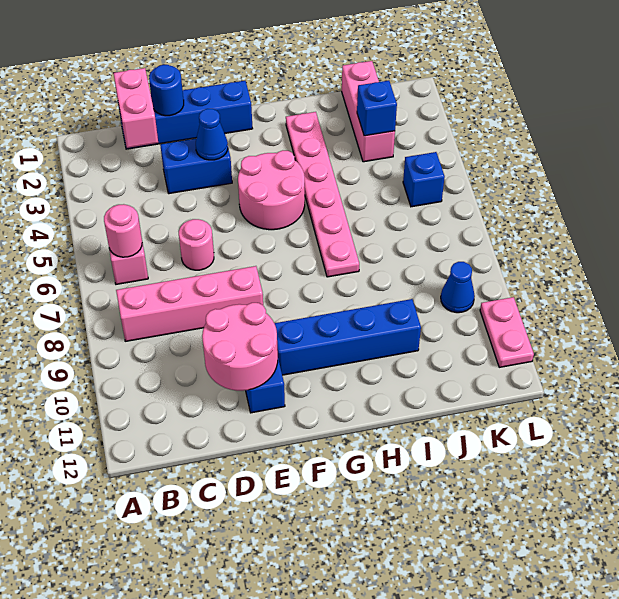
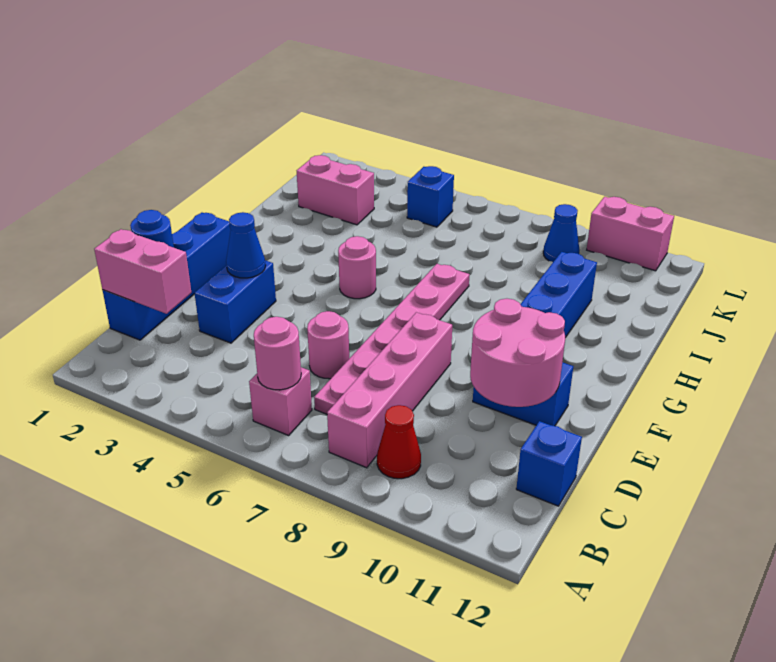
none -> red 1x1 cone [377,405,421,479]
pink 2x2 round brick [238,150,305,230] -> pink 1x1 round brick [338,236,376,299]
pink 1x6 plate [286,112,359,277] -> pink 1x6 plate turned to [314,264,469,414]
pink 1x3 brick [342,61,395,162] -> pink 1x2 brick [297,155,374,225]
blue 1x1 brick [357,81,397,136] -> blue 1x1 brick moved to [516,421,582,506]
pink 1x2 plate [480,297,534,367] -> pink 1x2 brick [587,197,674,271]

